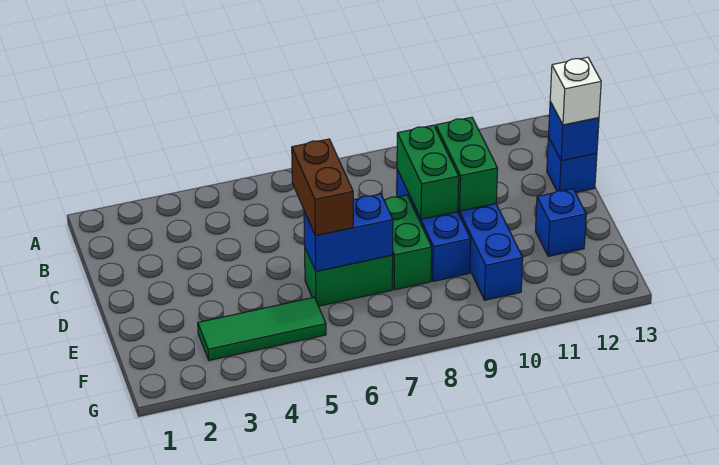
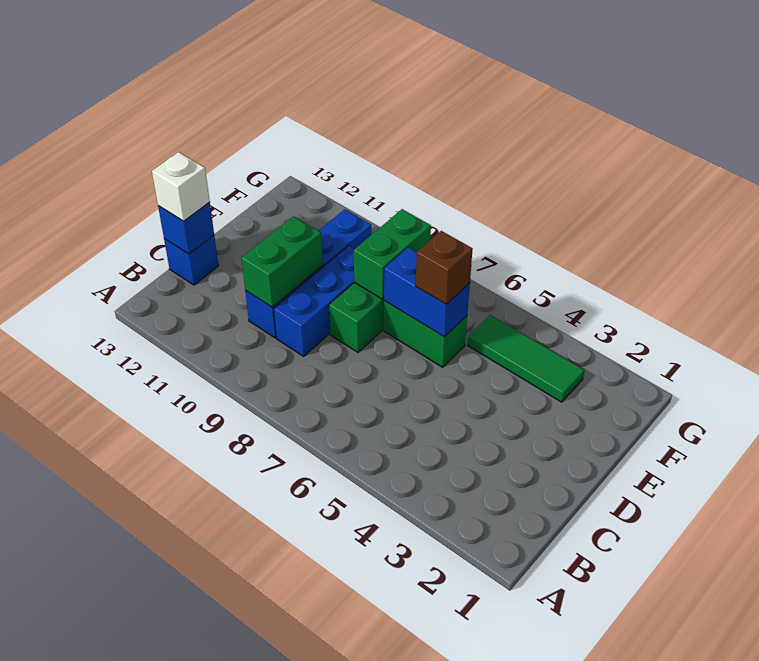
green 1x2 brick [397,125,459,219] -> green 1x2 brick moved to [354,209,431,299]
brown 1x2 brick [292,139,353,236] -> brown 1x1 brick [416,231,473,304]
blue 1x1 brick [535,189,586,256] -> none

